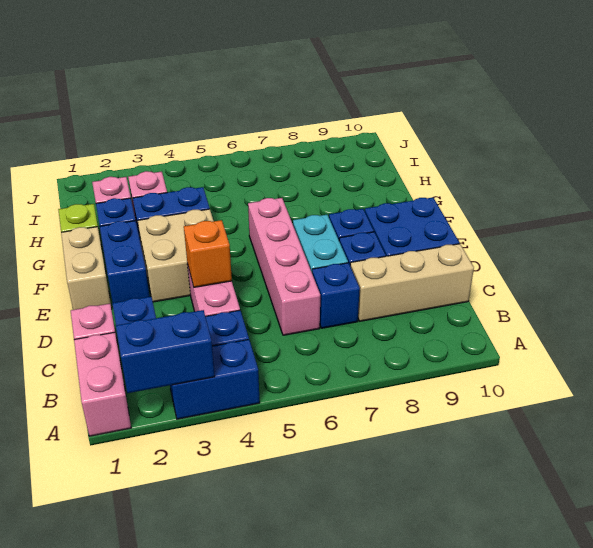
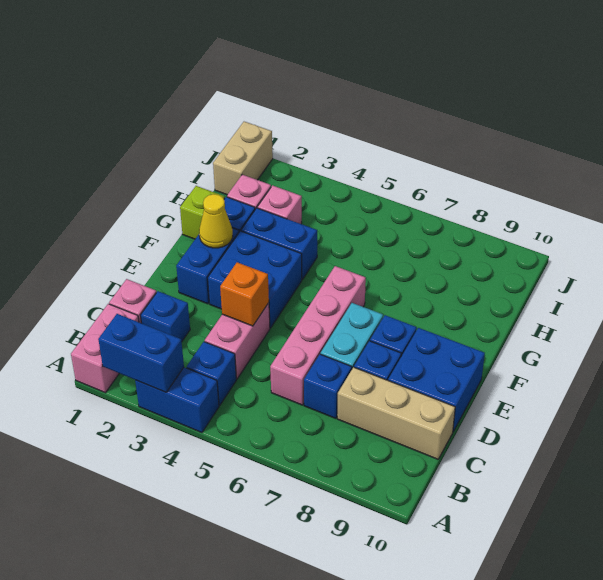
tan 1x2 brick [61,227,112,310] -> tan 1x2 brick moved to [213,122,273,195]
tan 2x2 brick [138,209,213,302] -> blue 2x2 brick [208,231,302,328]
none -> yellow 1x1 cone [199,194,233,248]

